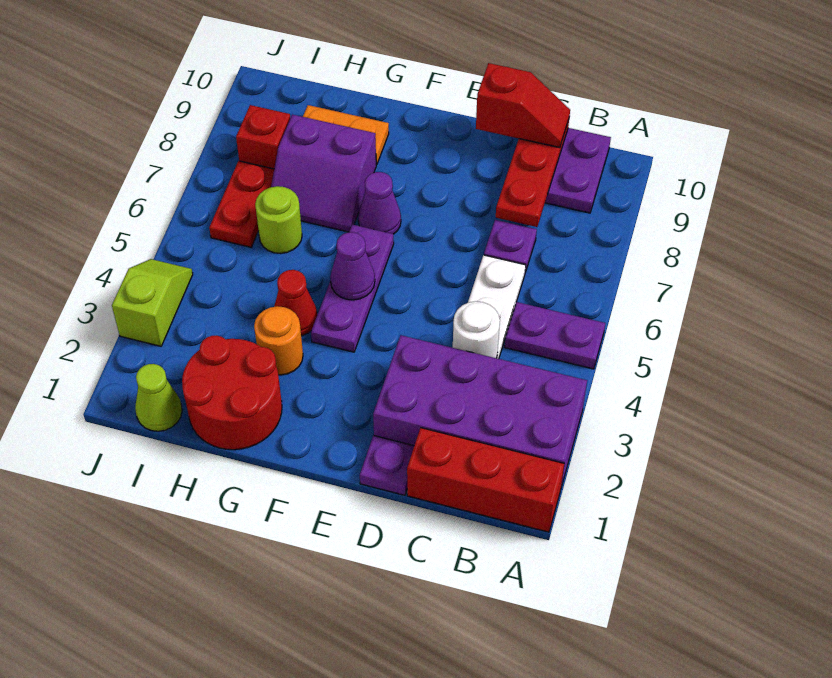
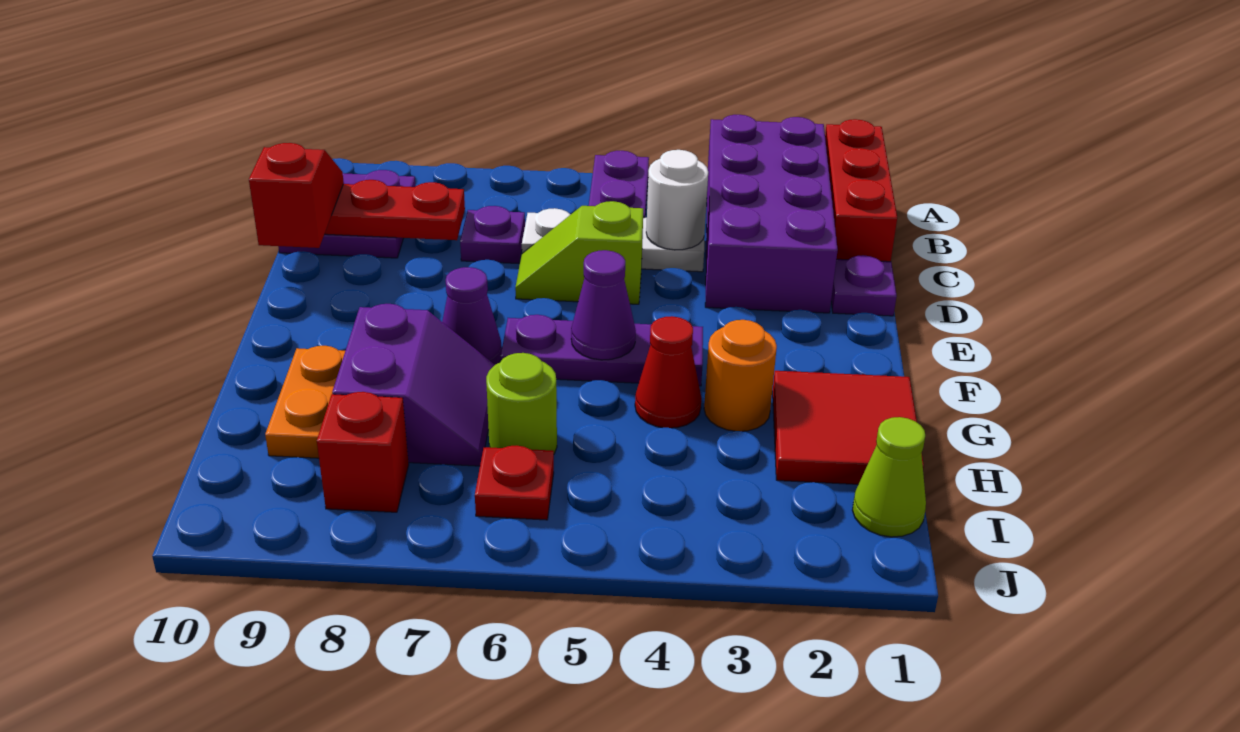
red 2x2 round brick [182,336,282,450] -> red 2x2 tile [773,371,924,484]
red 1x2 plate [209,161,274,247] -> red 1x1 plate [475,445,554,520]
lime 1x2 slope [112,259,193,346] -> lime 1x2 slope moved to [515,201,643,304]

